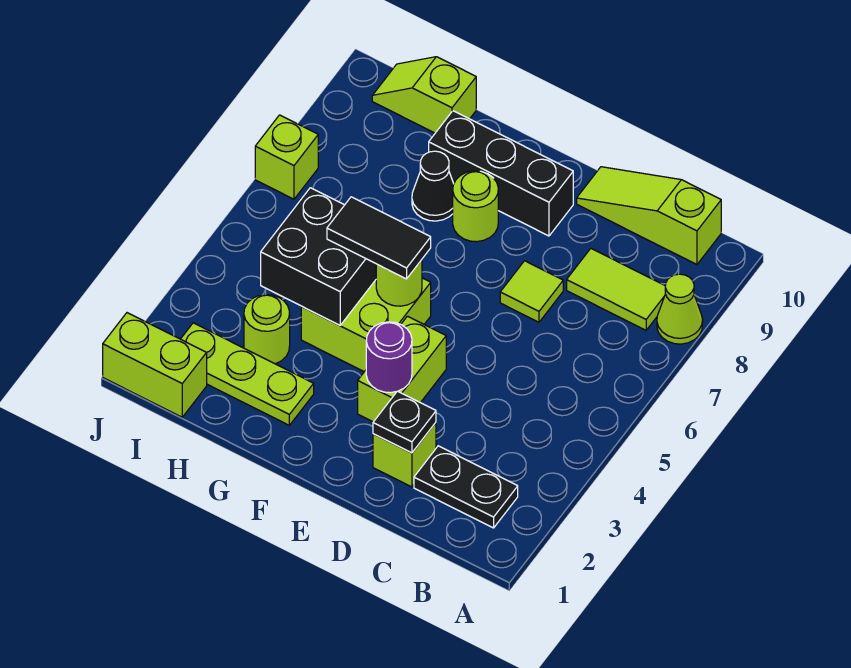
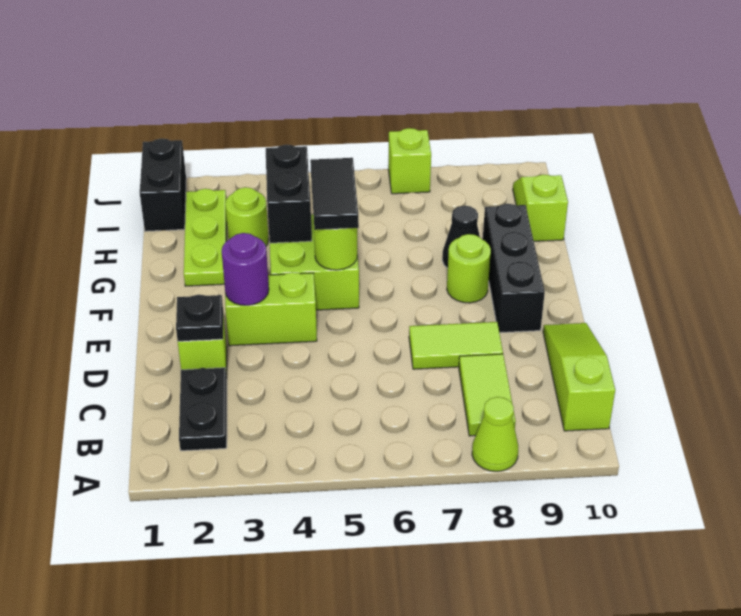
lime 1x1 tile [500,261,563,322] -> lime 1x2 tile [409,322,503,369]
black 2x2 brick [261,188,376,325] -> black 1x2 brick [266,145,312,243]
lime 1x2 brick [103,313,207,417] -> black 1x2 brick [140,138,186,231]

